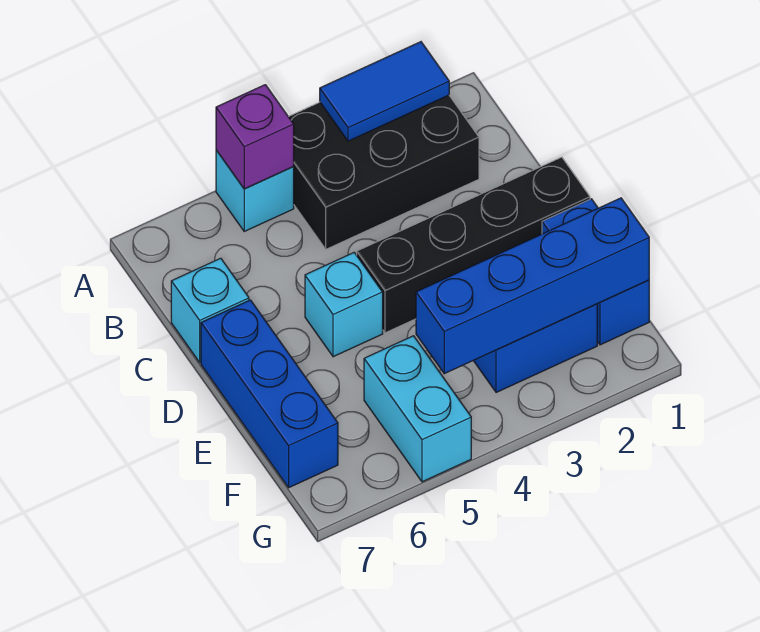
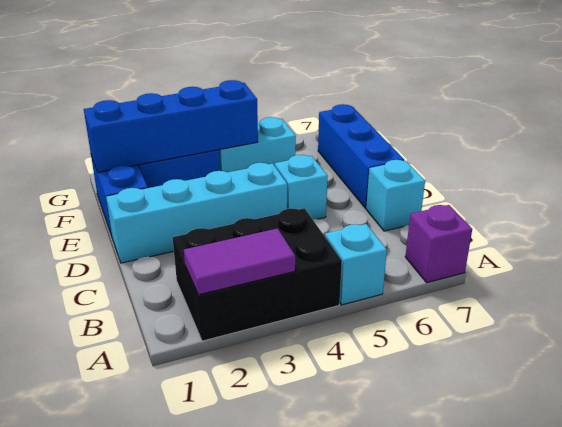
blue 1x2 tile [320,42,449,141] -> purple 1x2 tile [184,228,295,295]
purple 1x1 brick [216,85,294,189] -> purple 1x1 brick moved to [405,205,472,283]
black 1x4 brick [357,157,590,333] -> cyan 1x4 brick [106,163,287,263]
cyan 1x2 brick [364,336,471,482] -> cyan 1x2 brick turned to [219,117,296,172]

